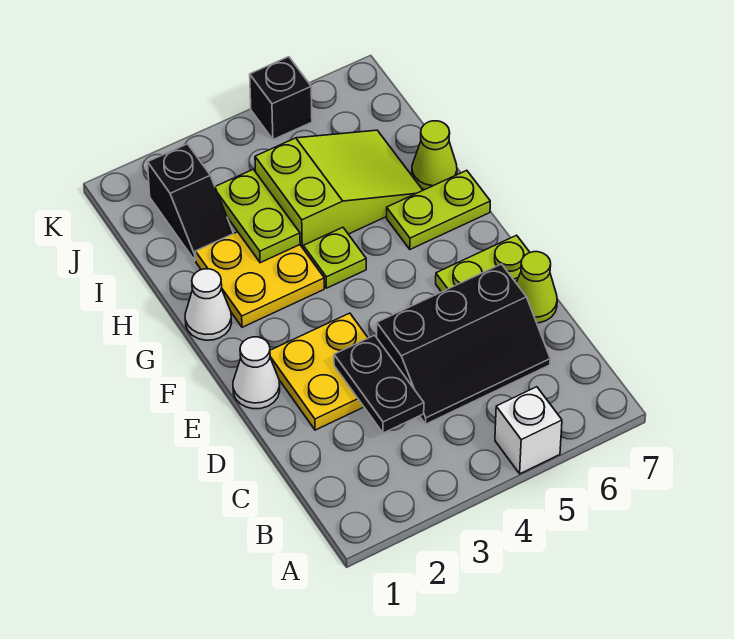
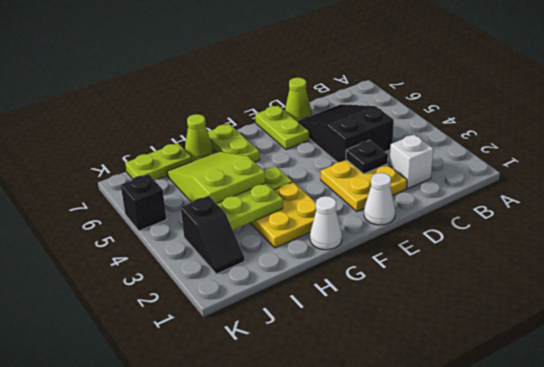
white 1x1 brick [495,387,562,474] -> white 1x1 brick moved to [389,135,433,189]
black 1x2 plate [334,335,424,433] -> black 1x1 plate [346,140,388,174]
black 2x3 slope [377,264,550,424] -> black 2x3 slope turned to [298,104,394,162]
black 1x2 slope [148,144,234,261] -> black 1x2 slope turned to [181,196,245,274]
none -> lime 1x2 plate [125,143,192,180]

